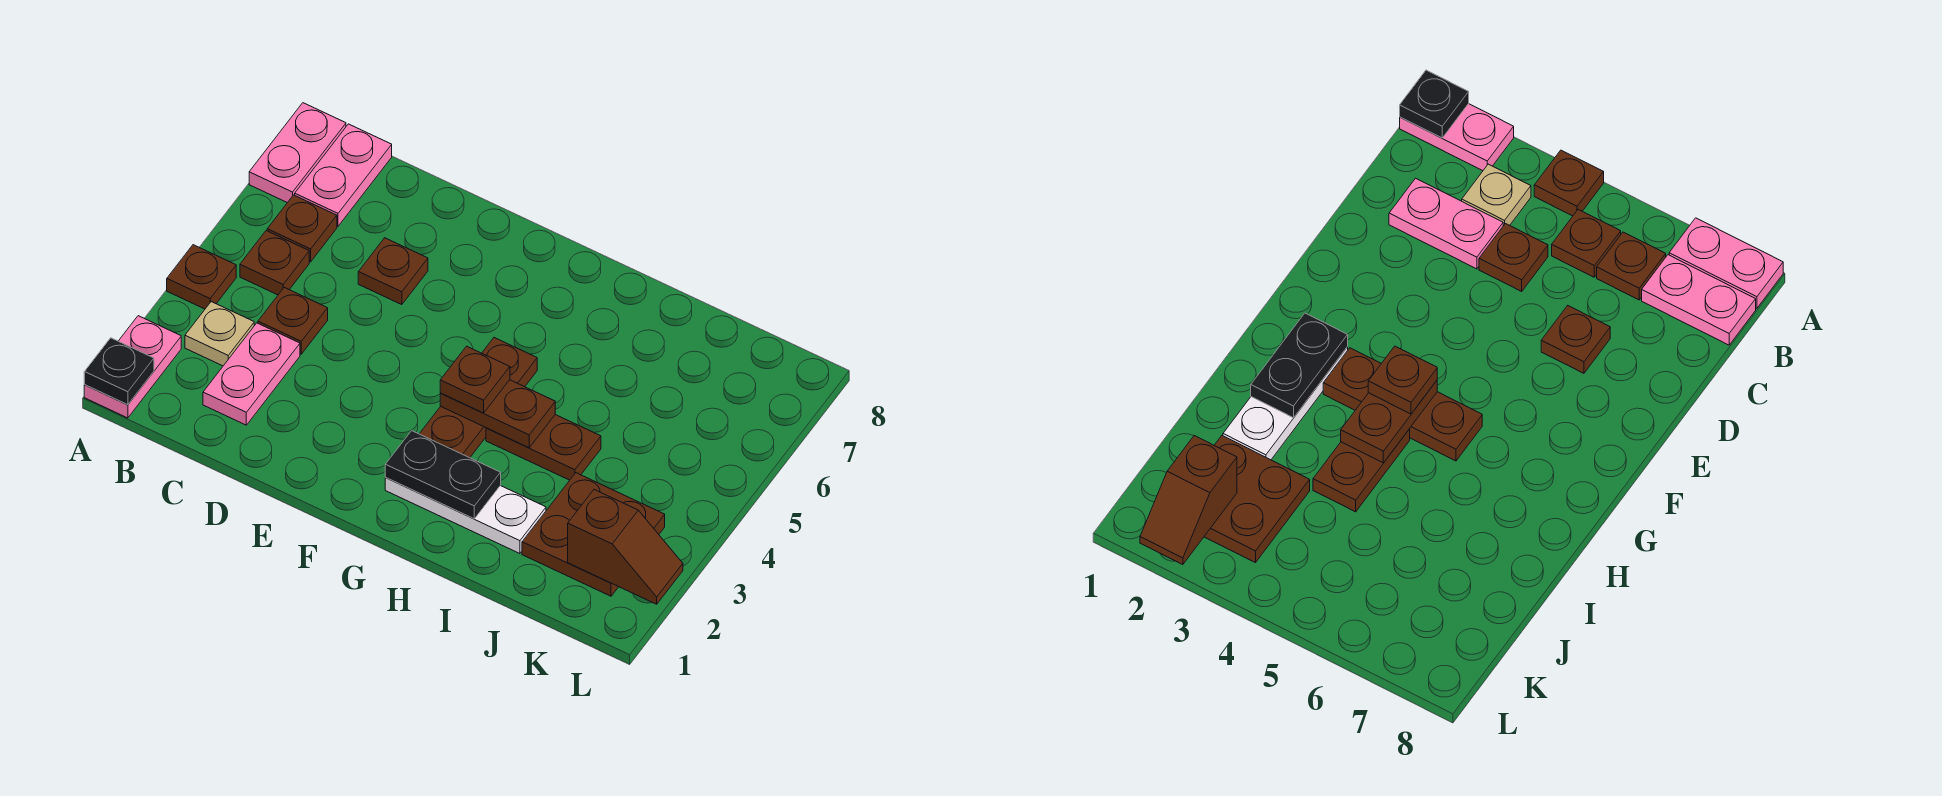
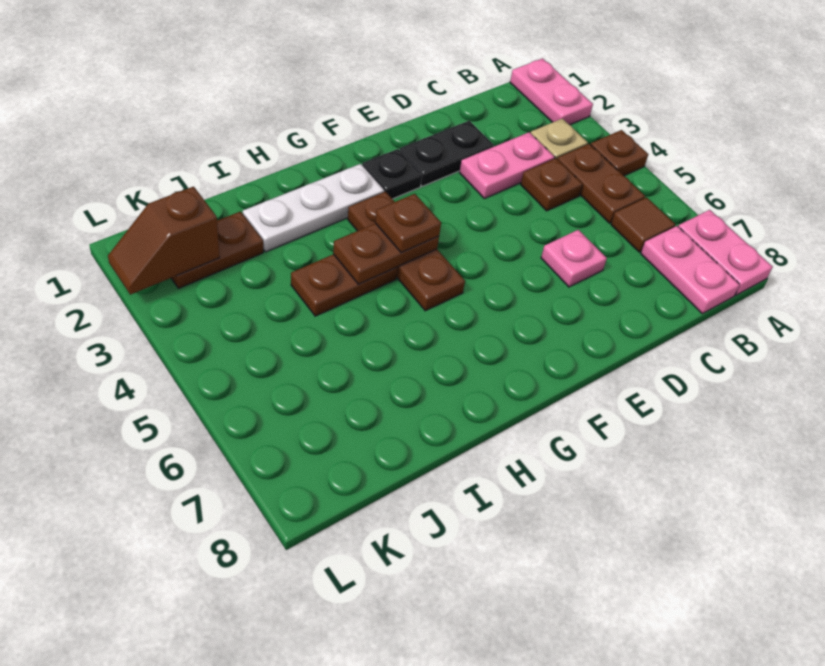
black 1x1 plate [84,338,154,405] -> black 1x1 plate moved to [362,149,422,199]
brown 1x1 plate [240,231,309,295] -> brown 1x2 plate [558,144,645,223]
brown 1x1 plate [267,195,337,262] -> brown 1x1 tile [611,198,676,252]
pink 1x2 plate [203,323,300,425] -> pink 1x2 plate turned to [459,132,555,199]
brown 1x1 plate [358,238,428,305] -> pink 1x1 plate [541,230,607,287]
black 1x2 plate [385,431,501,519] -> black 1x2 plate moved to [400,121,494,186]
brown 2x2 plate [522,473,665,596] -> brown 1x2 plate [171,212,263,288]

